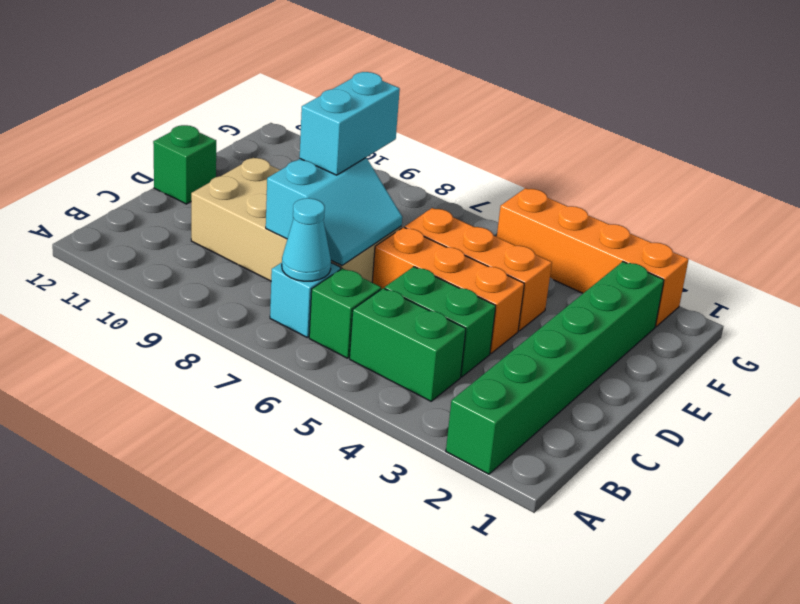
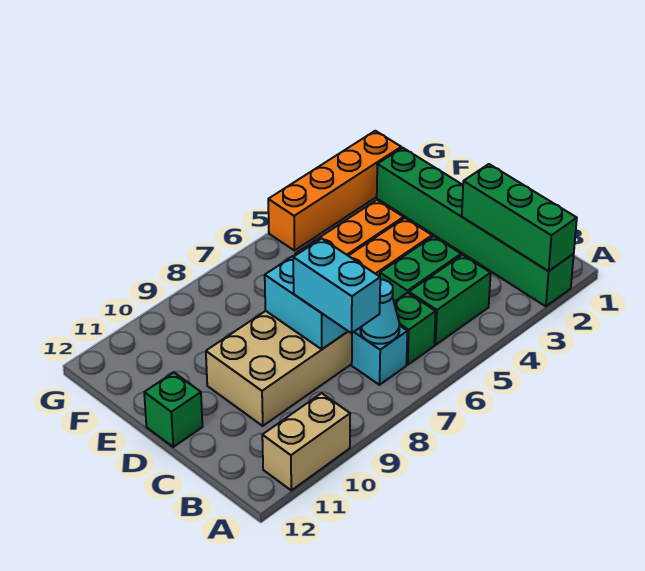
none -> green 1x3 brick [462,164,577,271]
none -> tan 1x2 brick [262,393,350,490]
cyan 1x2 brick [300,72,400,175] -> cyan 1x2 brick moved to [293,238,380,333]

